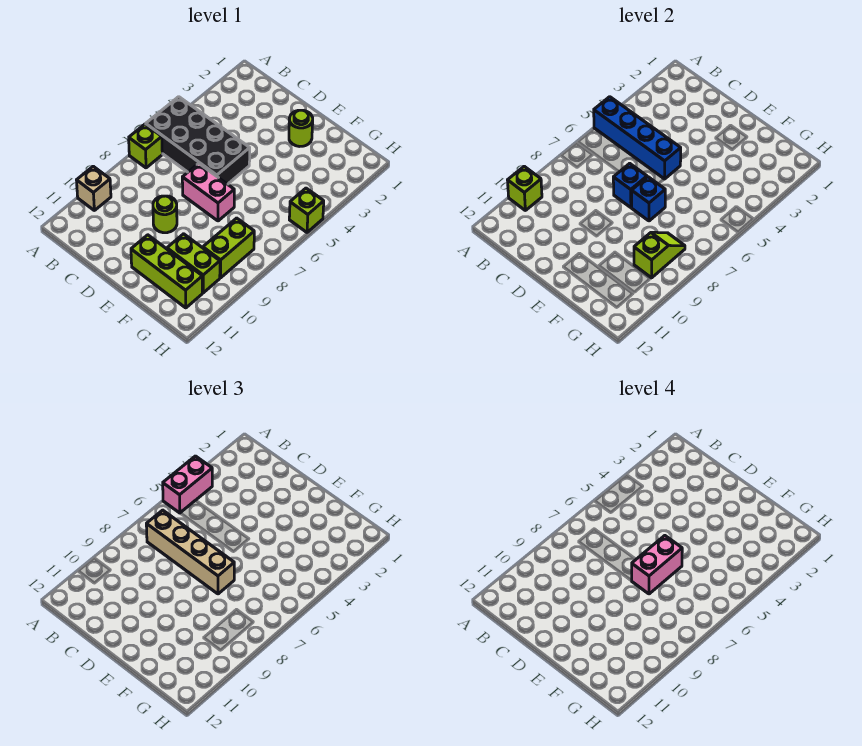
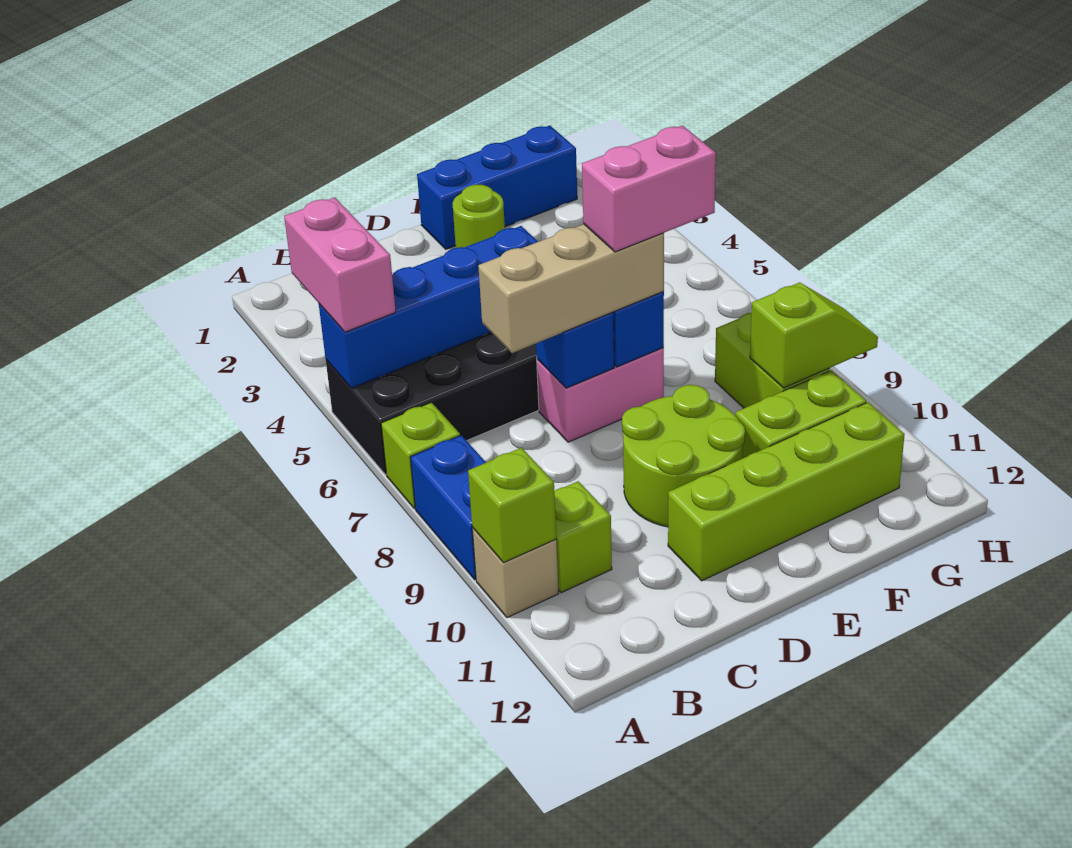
none -> blue 1x2 brick [410,435,486,580]
tan 1x4 brick [146,510,234,594] -> tan 1x3 brick [478,224,664,353]
lime 1x1 round brick [153,196,177,233] -> lime 2x2 round brick [622,385,745,527]
none -> blue 1x3 brick [417,125,577,249]
pink 1x2 brick [632,536,682,594] -> pink 1x2 brick turned to [582,126,716,252]
lime 1x3 brick [131,235,203,308] -> lime 1x4 brick [668,402,905,581]
lime 1x2 slope [634,232,685,278] -> lime 1x2 slope turned to [750,282,878,388]
lime 1x1 brick [289,188,324,232] -> lime 1x1 brick moved to [554,481,612,593]

